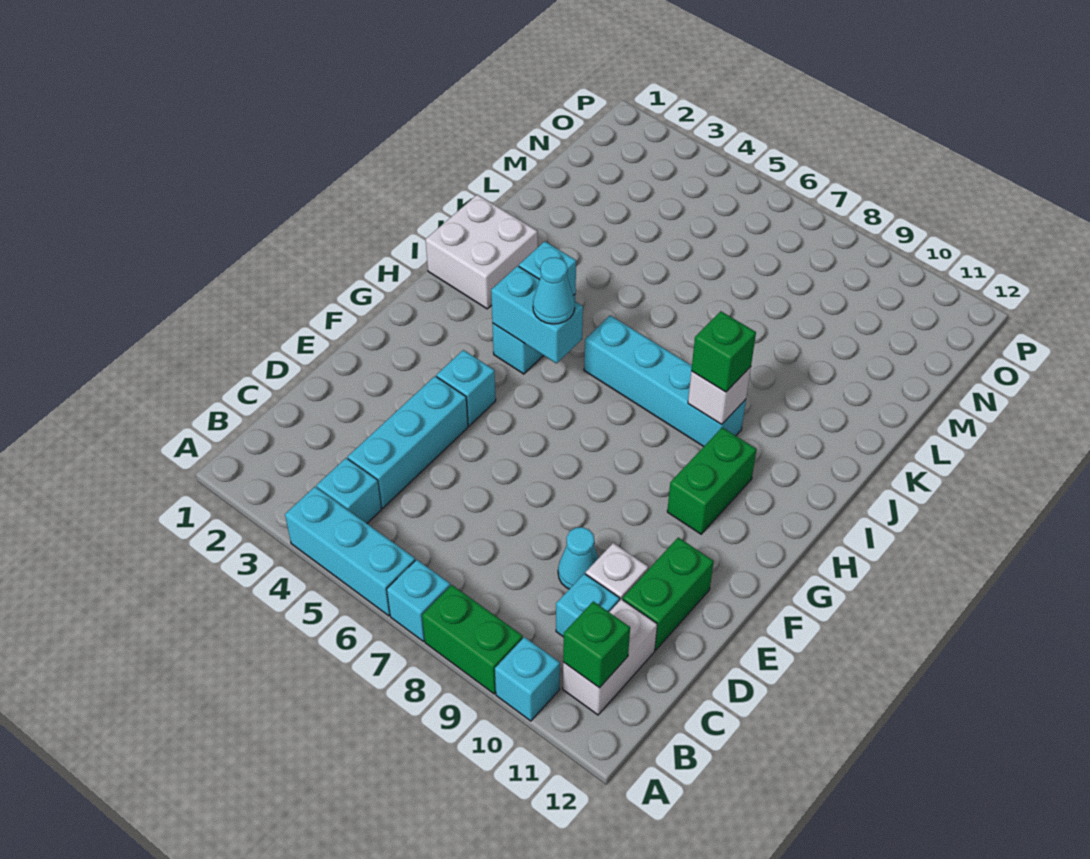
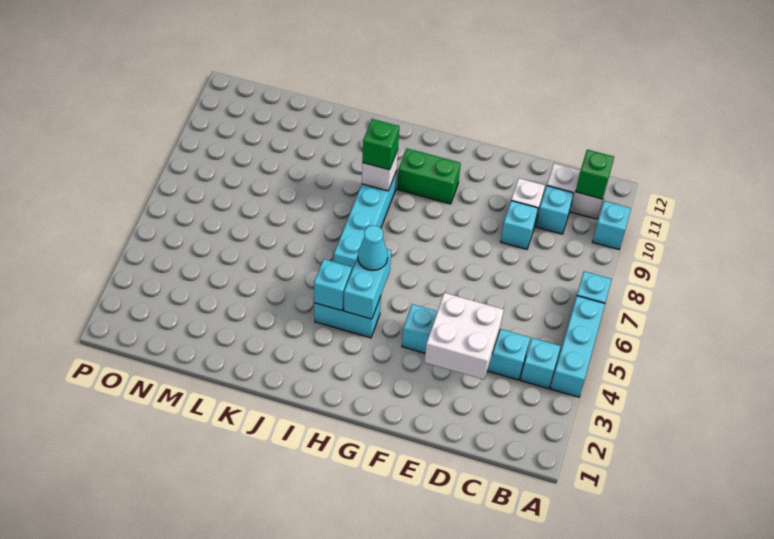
green 1x2 brick [422,585,523,694] -> none
cyan 1x1 cone [558,527,598,589] -> cyan 1x1 brick [501,201,538,249]
green 1x2 brick [623,537,714,650] -> none
white 2x2 brick [425,195,538,309] -> white 2x2 brick moved to [425,293,504,379]

